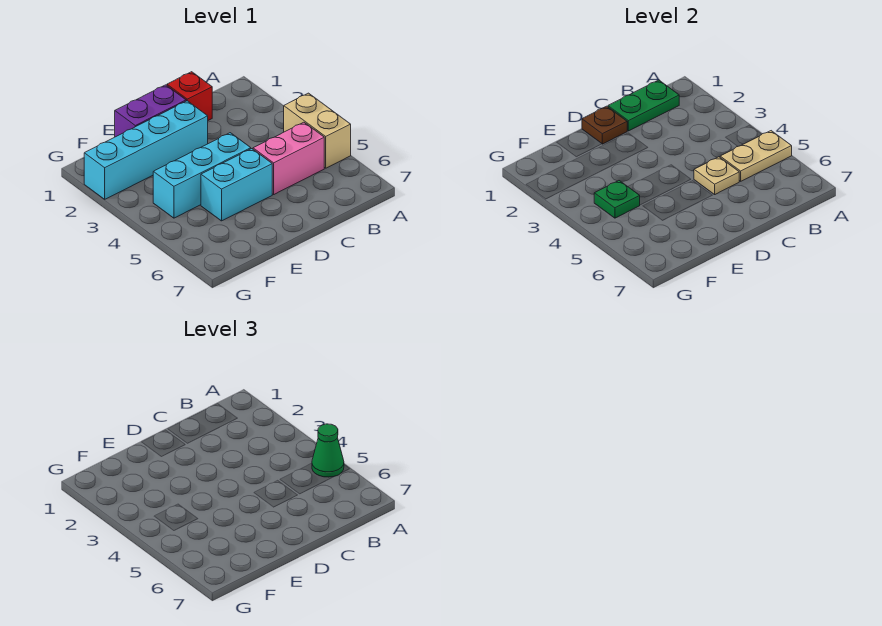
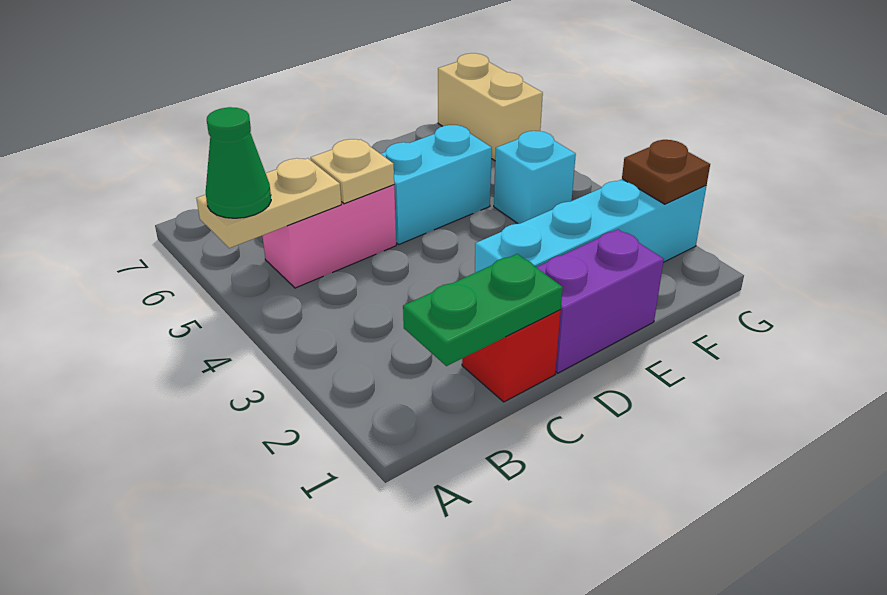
tan 1x2 brick [284,93,351,168] -> tan 1x2 brick moved to [438,53,543,161]
brown 1x1 plate [582,106,627,144] -> brown 1x1 plate moved to [622,140,710,204]
cyan 1x3 brick [153,133,251,218] -> cyan 1x1 brick [494,131,576,224]
green 1x1 plate [594,181,640,218] -> none

